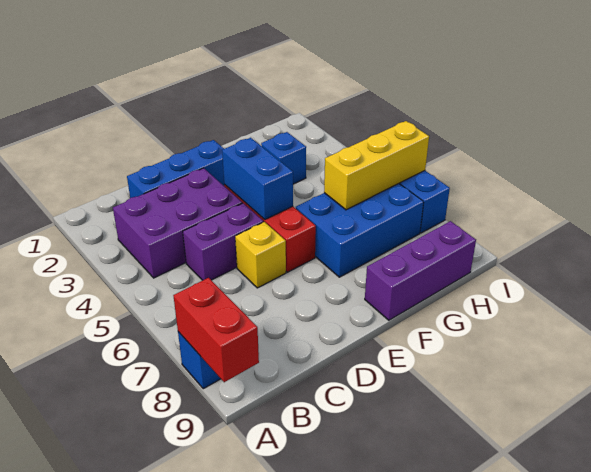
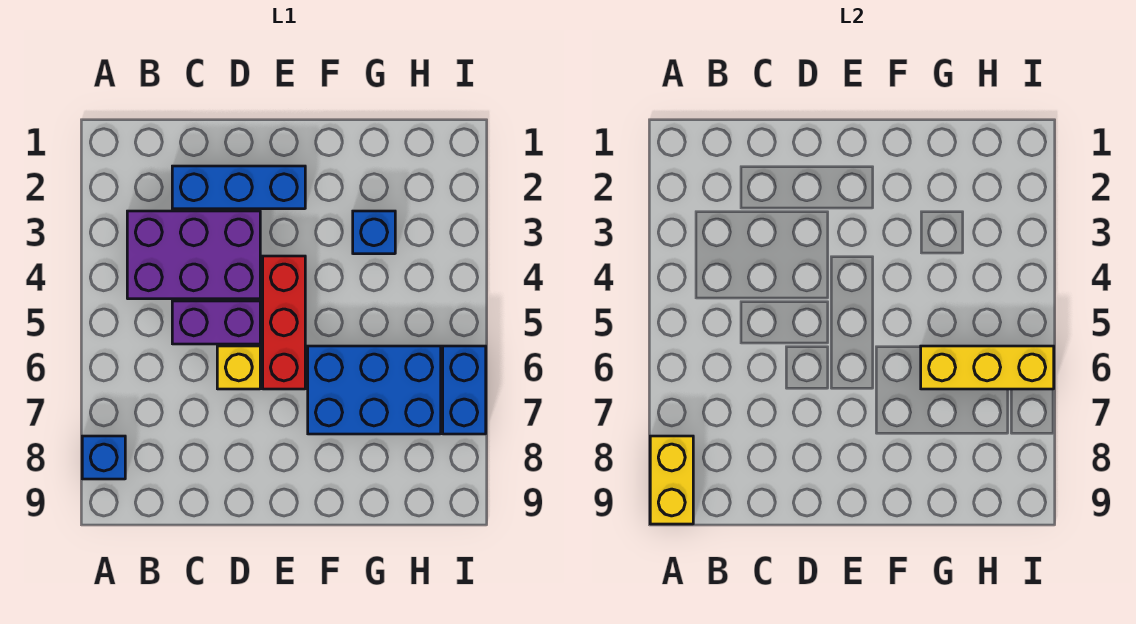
red 1x2 brick [173,278,259,382] -> yellow 1x2 brick [650,436,693,524]
blue 1x2 brick [222,138,293,219] -> none
purple 1x3 brick [365,221,476,320] -> none

